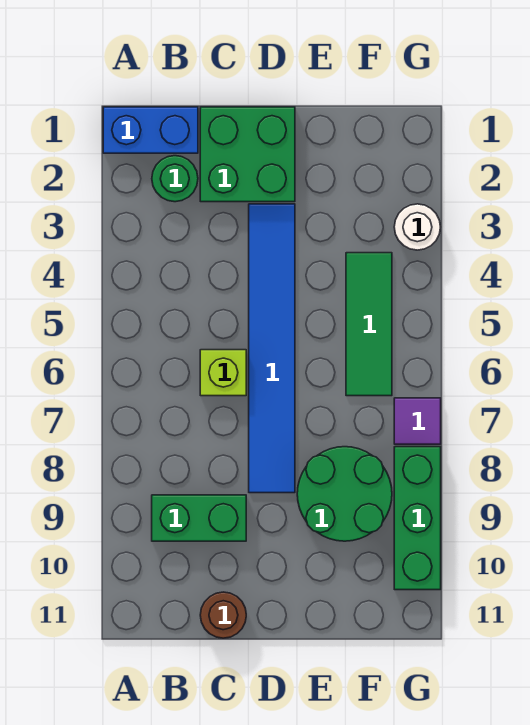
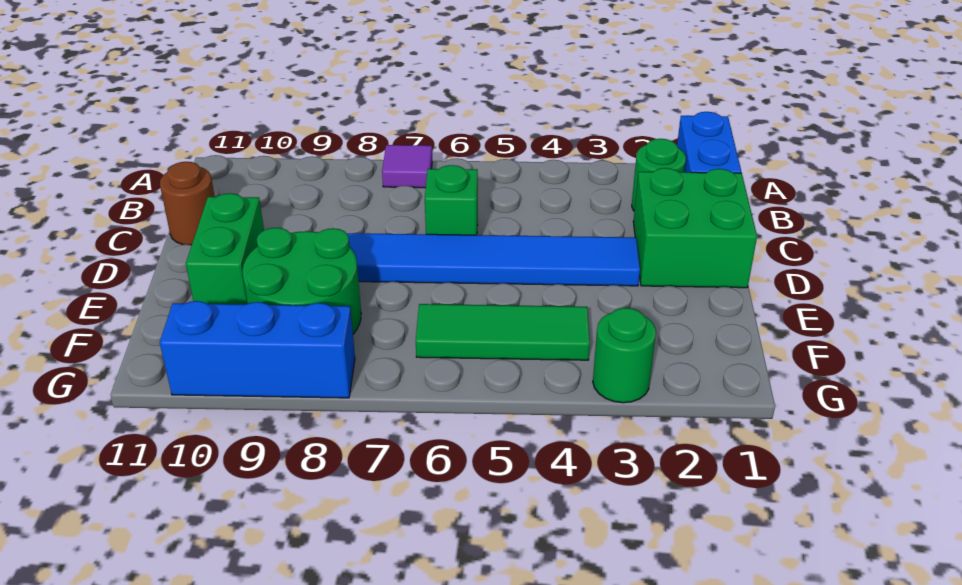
green 1x2 brick [152,495,246,541] -> green 1x2 brick moved to [186,193,264,304]
lime 1x1 brick [200,350,246,396] -> green 1x1 brick [425,165,478,235]
white 1x1 round brick [394,204,440,250] -> green 1x1 round brick [593,308,656,403]
purple 1x1 tile [394,398,441,444] -> purple 1x1 tile moved to [382,145,432,188]
green 1x3 brick [394,447,441,590] -> blue 1x3 brick [160,301,355,398]

